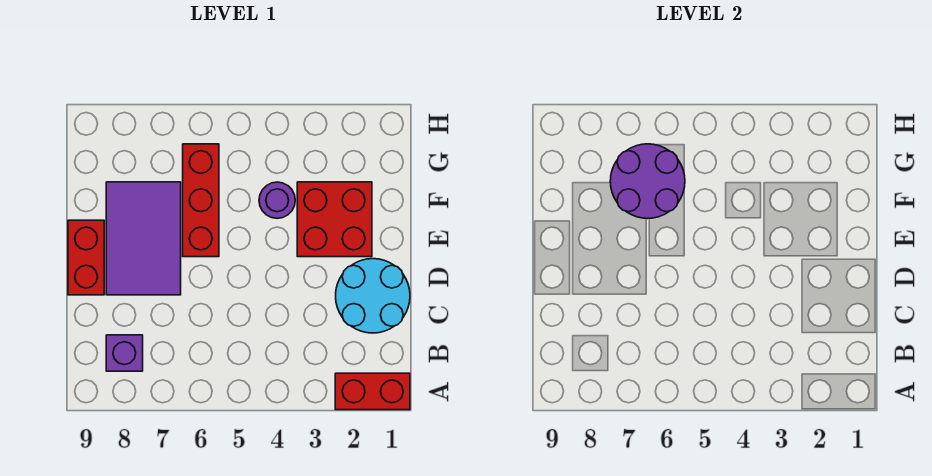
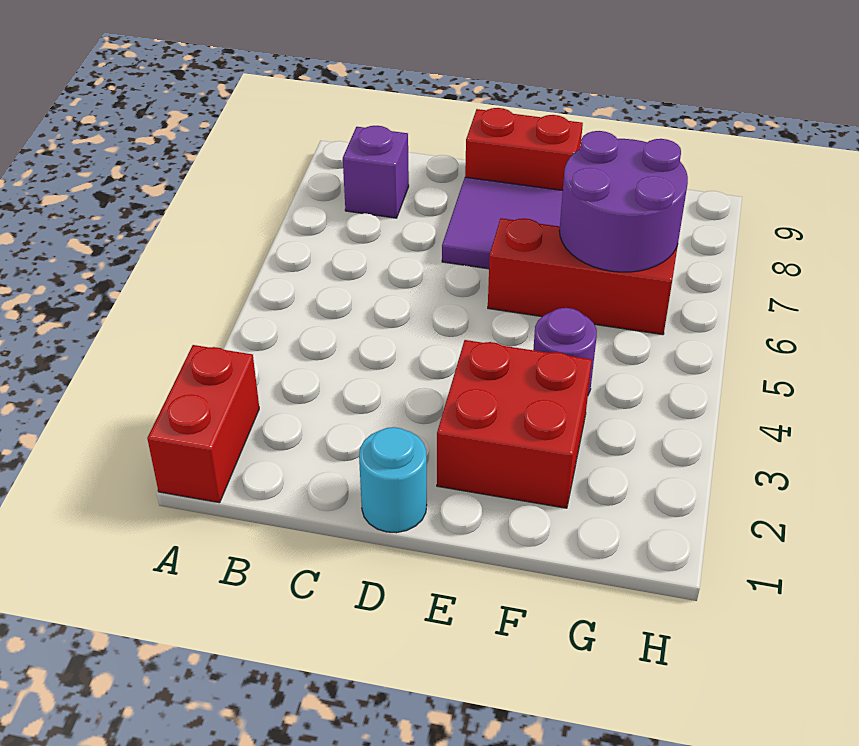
cyan 2x2 round brick [336,259,410,333] -> cyan 1x1 round brick [359,427,427,533]

